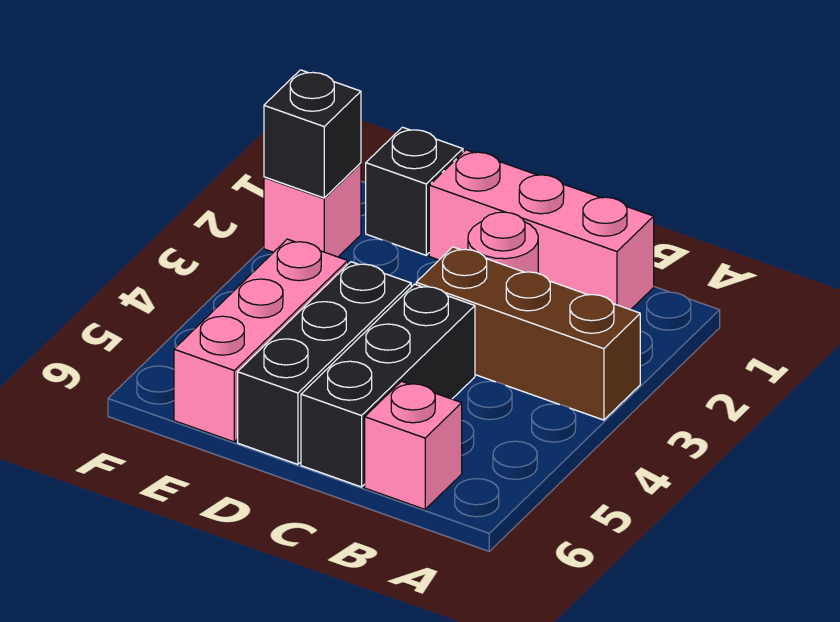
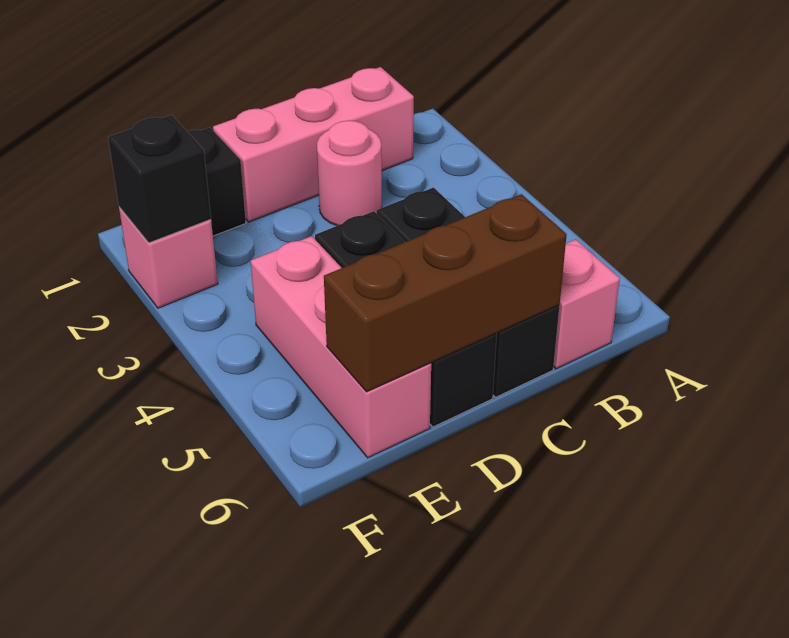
brown 1x3 brick [416,247,640,420] -> brown 1x3 brick moved to [324,194,567,392]

